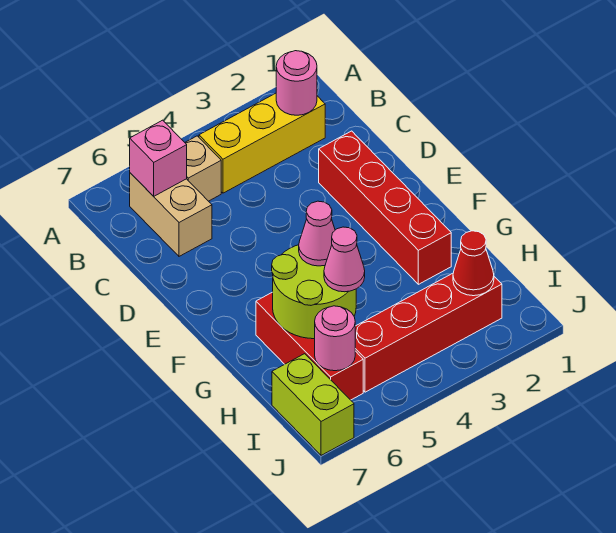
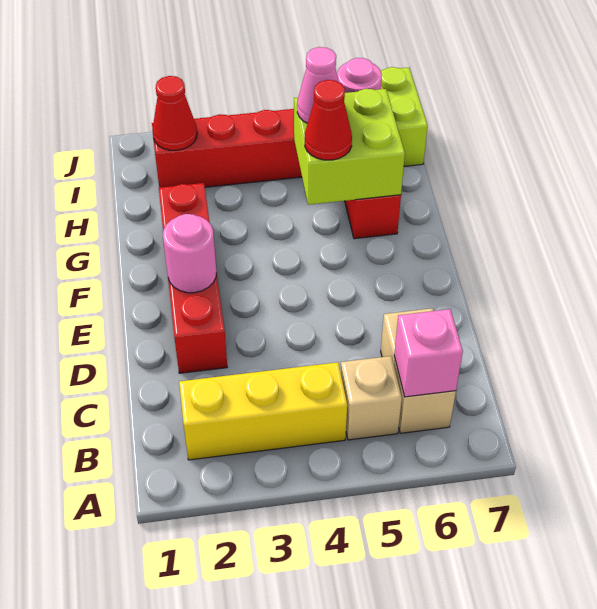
pink 1x1 round brick [276,51,317,115] -> pink 1x1 round brick moved to [163,214,216,293]
lime 2x2 round brick [272,245,356,339] -> lime 2x2 brick [294,89,405,205]
pink 1x1 cone [299,201,335,266] -> red 1x1 cone [305,80,352,160]

